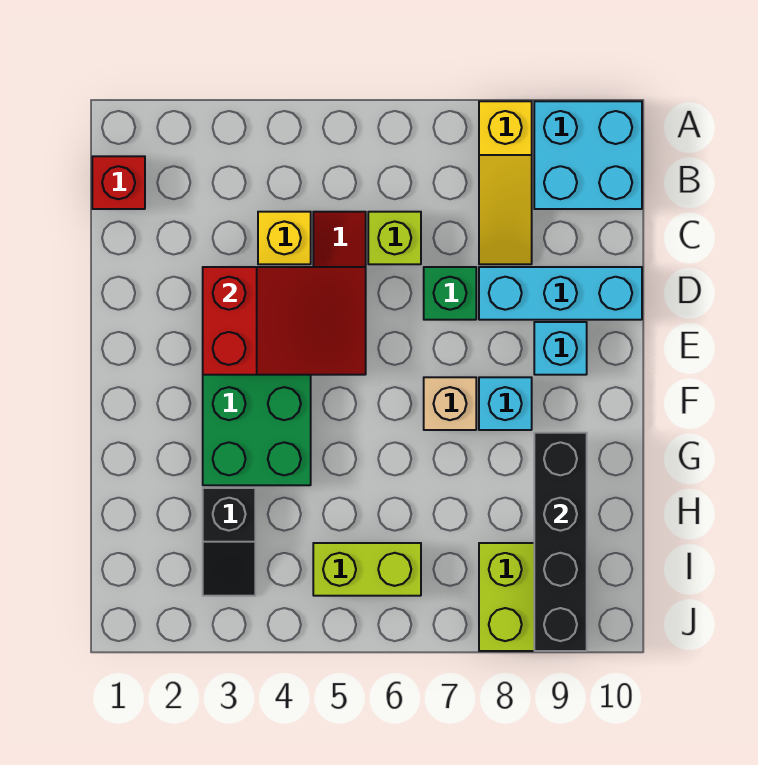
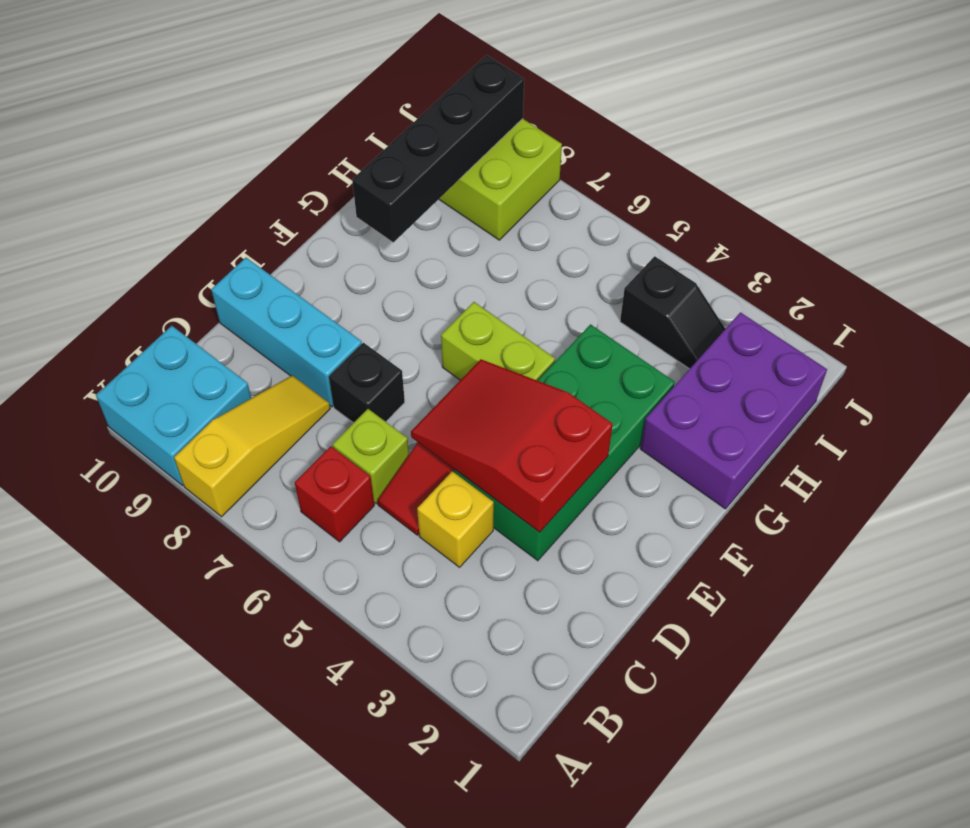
red 1x1 brick [92,156,145,209] -> red 1x1 brick moved to [295,446,374,542]
green 1x1 brick [424,267,476,320] -> black 1x1 brick [329,343,405,423]
cyan 1x1 brick [534,322,587,375] -> none
tan 1x1 brick [424,377,476,430] -> none
cyan 1x1 brick [479,377,532,430] -> none
none -> purple 2x3 brick [640,312,827,509]
black 1x2 slope [203,488,255,596] -> black 1x2 slope turned to [620,256,725,369]
lime 1x2 brick [313,543,421,596] -> lime 1x2 brick moved to [441,302,555,380]

